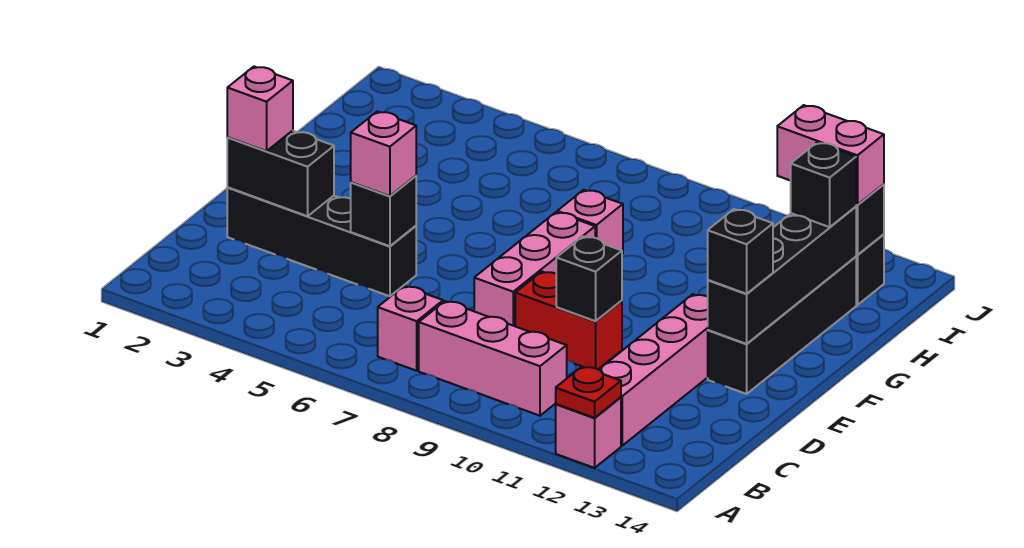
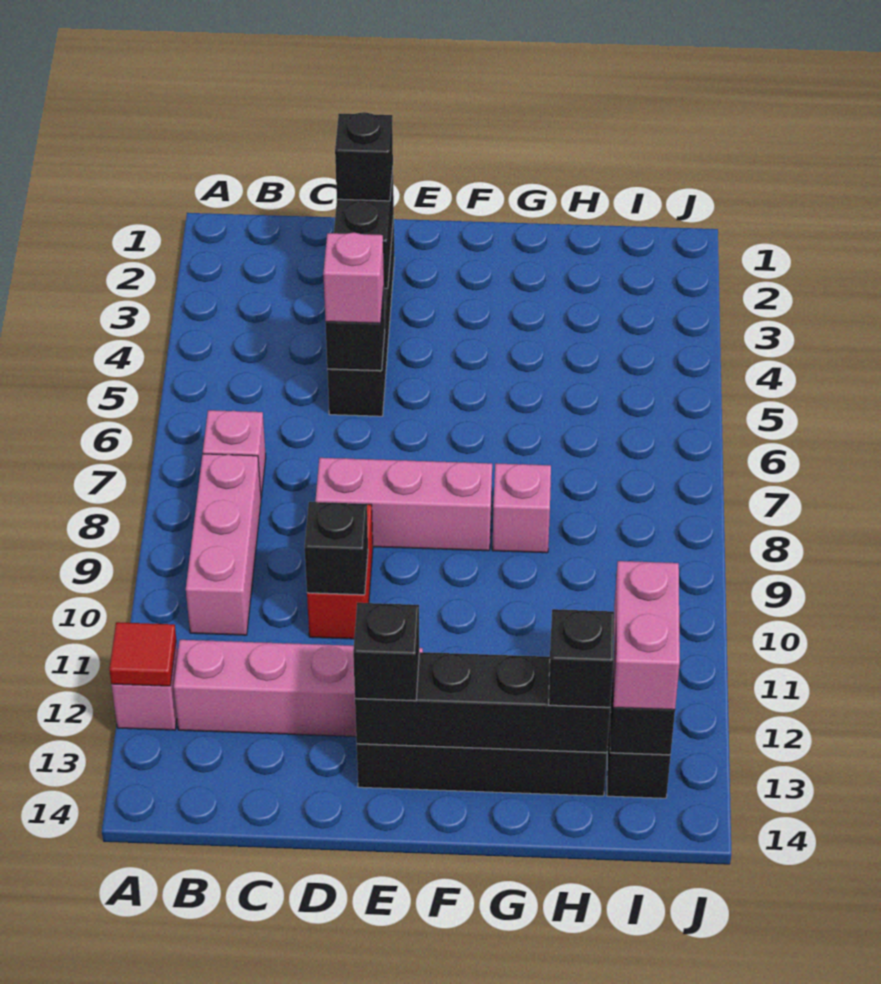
red 1x1 plate [556,367,621,418] -> red 1x1 tile [109,622,176,686]
pink 1x1 brick [227,67,293,151] -> black 1x1 brick [335,112,393,201]

